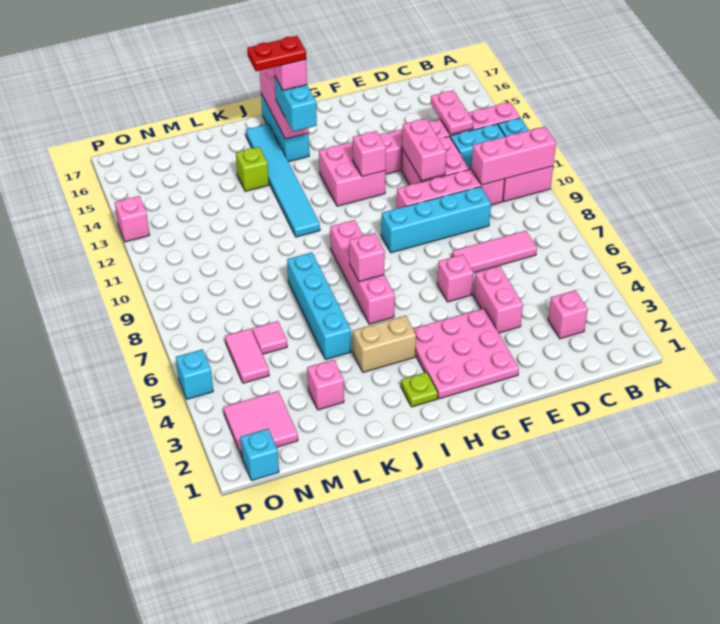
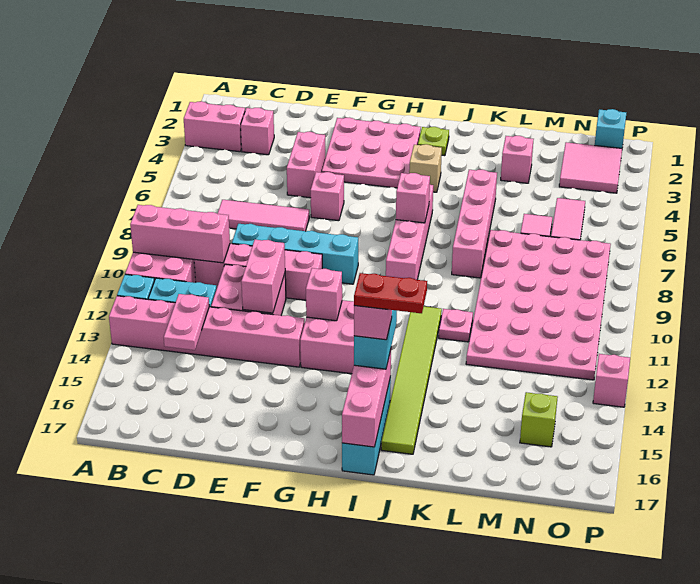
none -> pink 1x2 brick [184,101,245,152]
tan 1x2 brick [353,315,416,372] -> tan 1x1 brick [409,144,442,192]
cyan 1x6 tile [246,124,320,237] -> lime 1x6 tile [381,307,442,454]
cyan 1x4 brick [287,252,351,360] -> pink 1x4 brick [452,170,497,278]
none -> pink 1x1 plate [439,309,473,342]
lime 1x1 brick [236,147,269,191] -> lime 1x1 brick moved to [520,392,558,447]
none -> pink 4x6 plate [466,230,611,380]
cyan 1x1 brick [176,349,213,399] -> none

